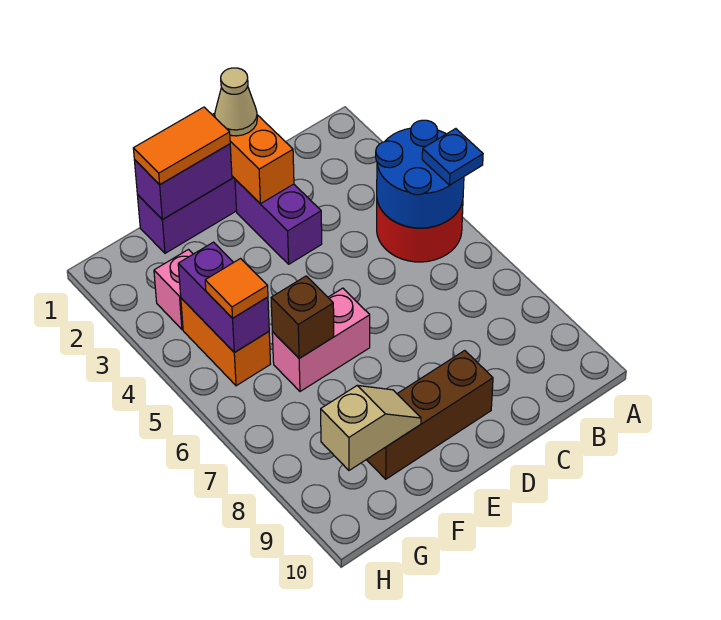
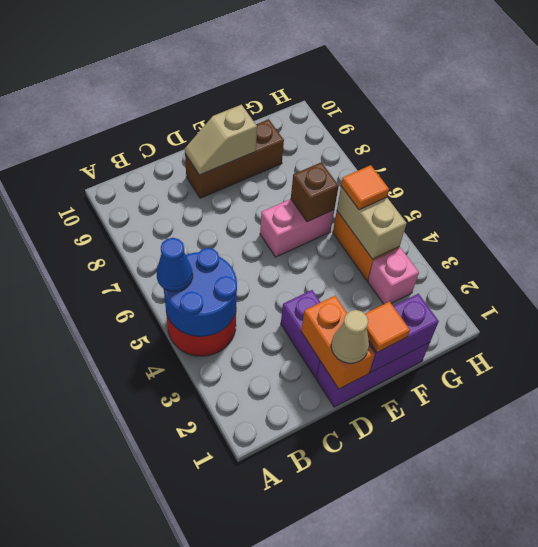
blue 1x1 plate [422,129,483,185] -> blue 1x1 cone [157,238,193,292]
orange 1x2 tile [133,107,230,185] -> orange 1x1 tile [365,302,410,352]
tan 1x2 slope [321,385,421,470] -> tan 1x2 slope moved to [185,105,257,175]
purple 1x2 brick [178,242,269,353] -> tan 1x2 brick [337,186,407,259]

